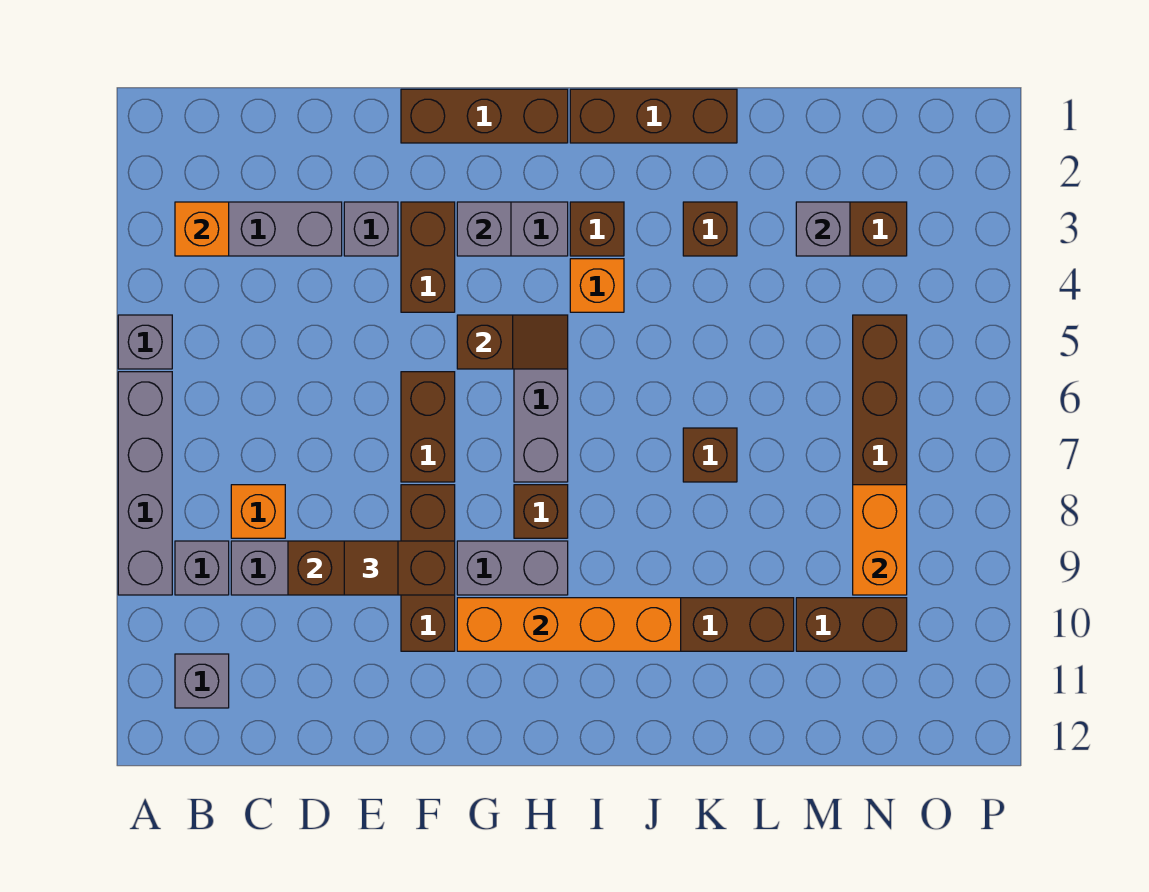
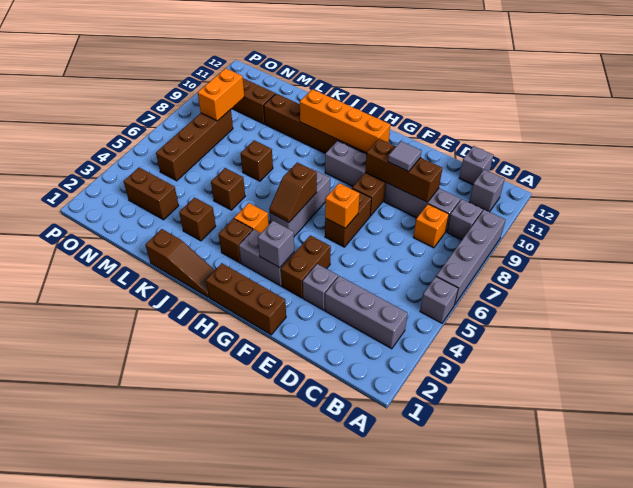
orange 1x1 brick [175,202,229,256] -> orange 1x1 brick moved to [325,183,360,228]
brown 1x1 tile [344,541,398,595] -> grey 1x1 tile [388,141,421,171]
brown 1x2 slope [457,315,568,369] -> brown 1x2 slope turned to [269,163,317,223]
brown 1x1 brick [514,485,568,538] -> brown 1x1 brick moved to [211,168,245,210]
brown 1x3 brick [570,89,737,143] -> brown 1x3 slope [145,229,215,297]
grey 1x1 brick [796,202,850,256] -> grey 1x1 brick moved to [459,146,493,185]

